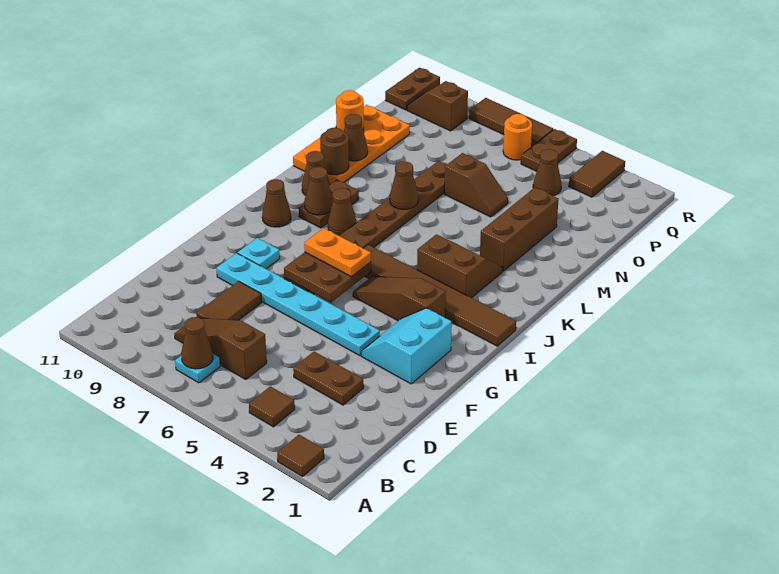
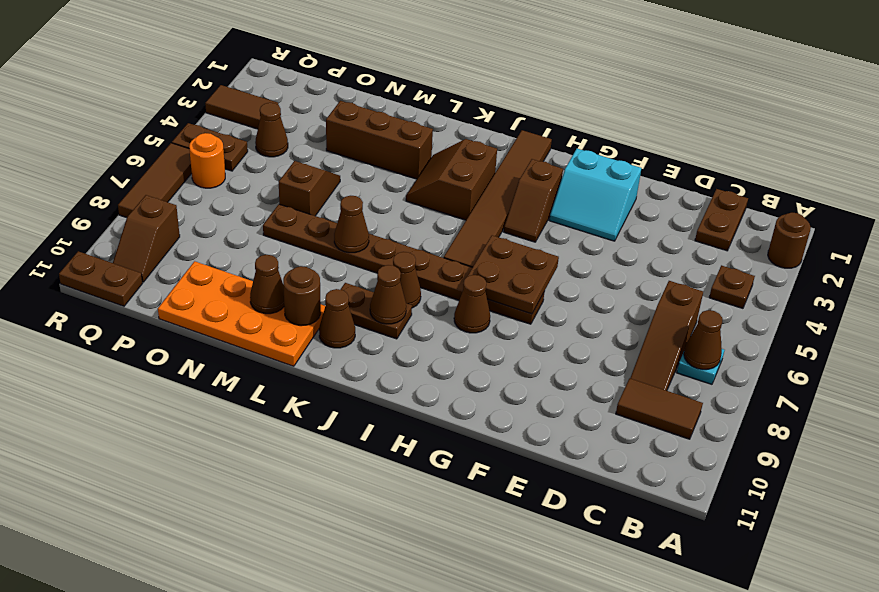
brown 1x1 tile [277,435,324,477] -> brown 1x1 round brick [768,213,811,268]
brown 1x1 tile [249,386,295,427] -> brown 1x1 plate [709,265,755,308]
brown 1x2 plate [293,352,364,405] -> brown 1x2 plate moved to [695,189,748,251]
brown 1x2 tile [196,281,262,320] -> brown 1x2 tile moved to [616,378,703,439]
cyan 1x6 plate [216,253,380,356] -> none
cyan 1x1 plate [238,238,280,269] -> none
brown 1x3 slope [353,276,446,321] -> brown 1x2 slope [504,159,563,242]
orange 1x2 plate [304,228,371,277] -> none
brown 1x1 cone [262,179,291,227] -> brown 1x1 cone moved to [454,275,490,333]
orange 1x1 round brick [336,90,364,131] -> none

